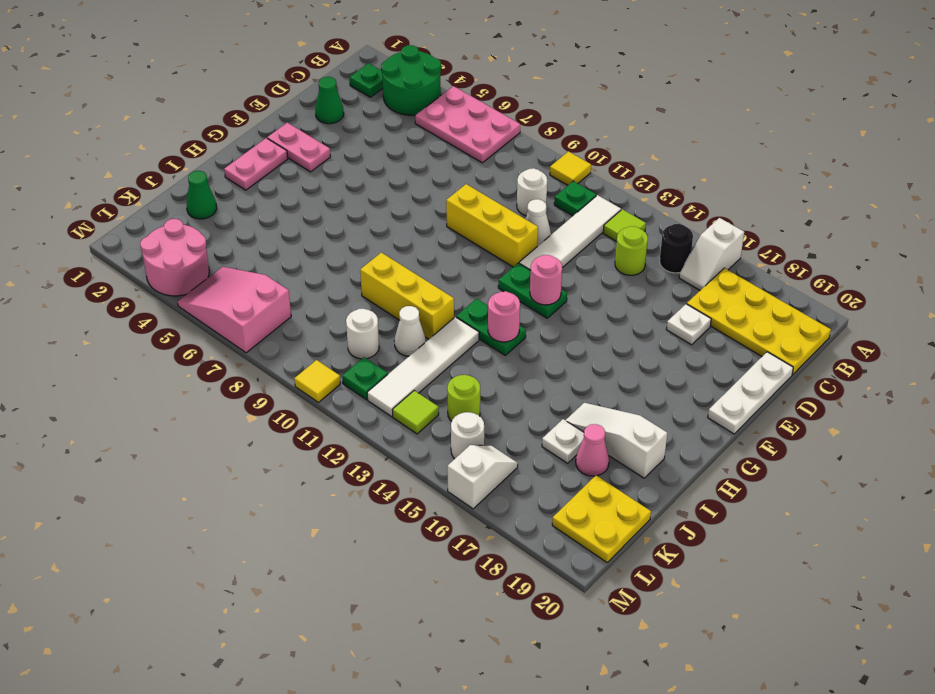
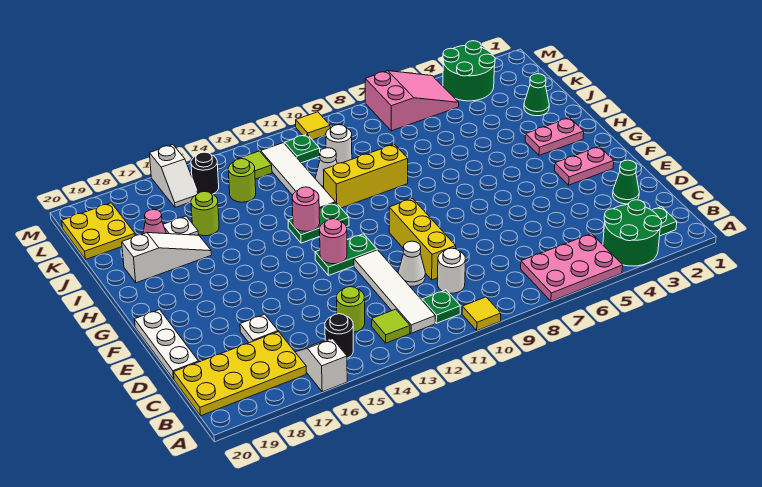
yellow 1x3 brick [446,184,538,267] -> yellow 1x3 brick turned to [389,199,456,280]
pink 1x2 plate [224,138,288,190] -> pink 1x2 plate turned to [525,118,584,155]
none -> lime 1x1 round brick [191,192,219,236]
pink 2x2 round brick [140,219,209,296] -> green 2x2 round brick [443,41,495,101]
white 1x1 round brick [451,412,484,459] -> black 1x1 round brick [191,152,219,194]

